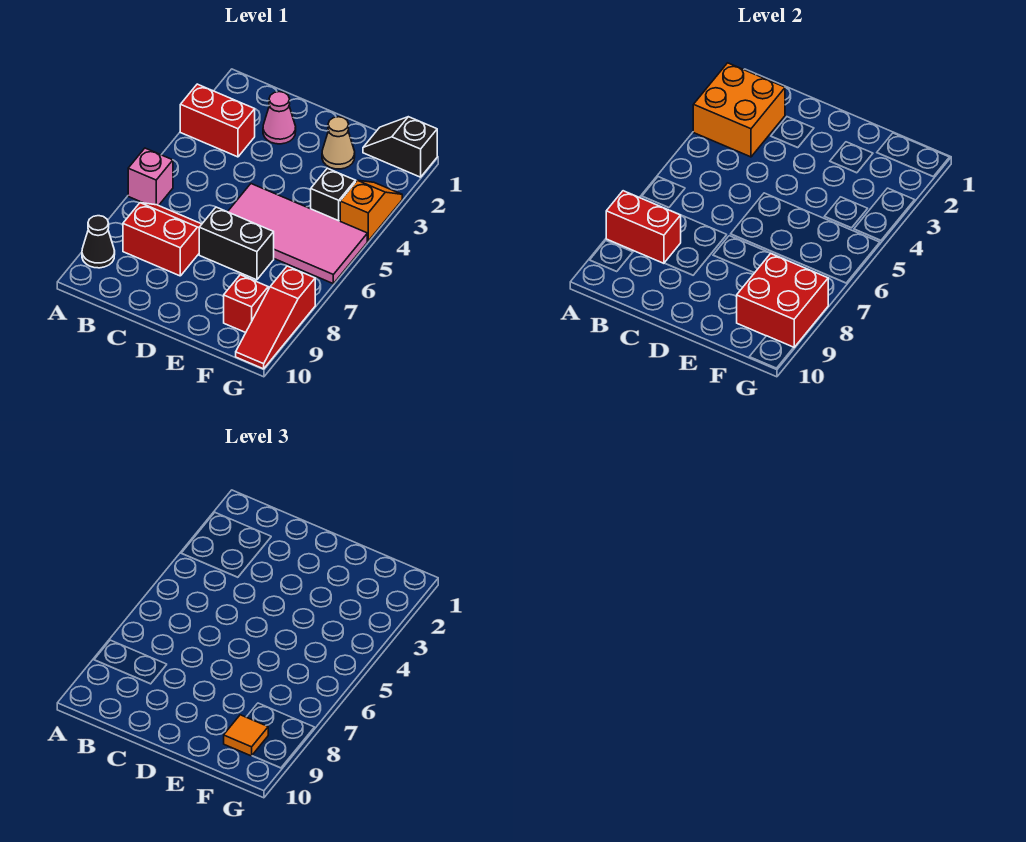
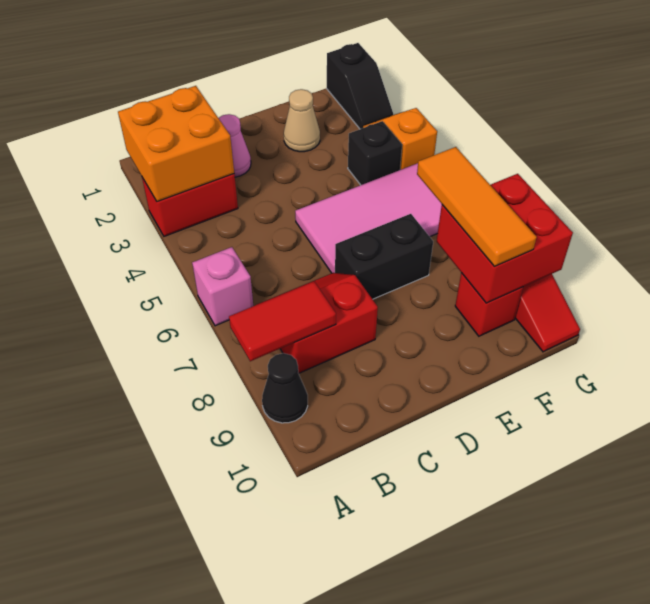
red 1x2 brick [606,191,681,263] -> red 1x2 tile [229,281,336,361]
black 1x2 slope [363,117,437,177] -> black 1x2 slope turned to [327,43,393,129]
orange 1x1 tile [224,715,268,756] -> orange 1x3 tile [417,147,537,267]

